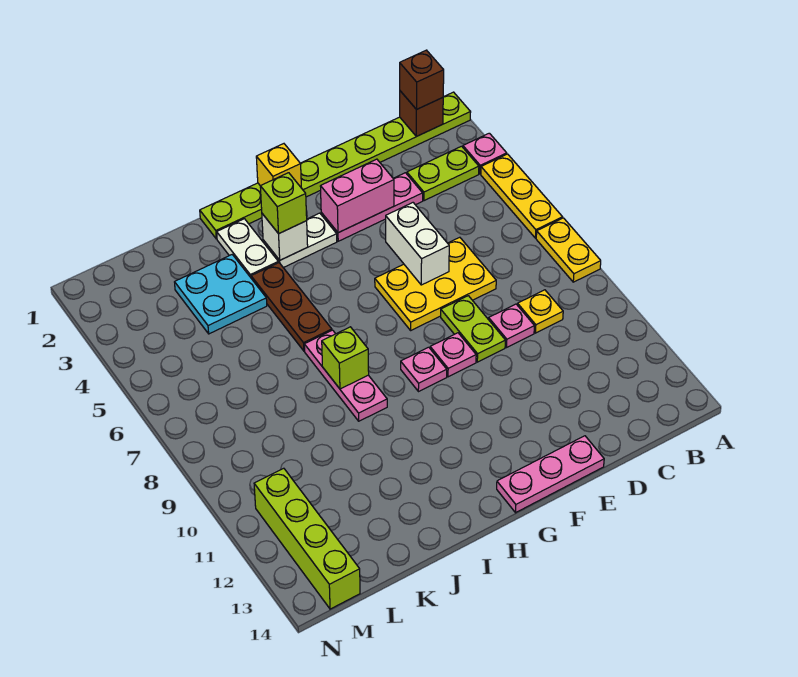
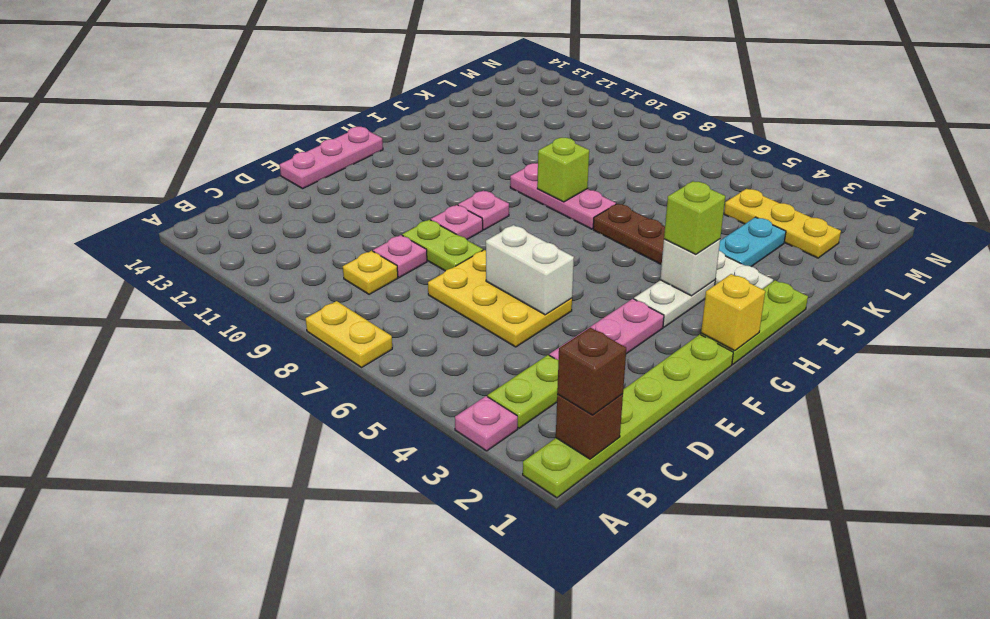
yellow 1x3 plate [481,154,563,238] -> yellow 1x3 plate moved to [724,189,841,258]
yellow 2x3 plate [375,237,496,330] -> yellow 2x3 plate turned to [428,250,572,347]
pink 1x2 brick [320,159,394,233] -> none
cyan 2x2 plate [175,255,267,334] -> cyan 1x2 plate [719,217,786,267]
lime 1x4 brick [254,468,360,609] -> none

